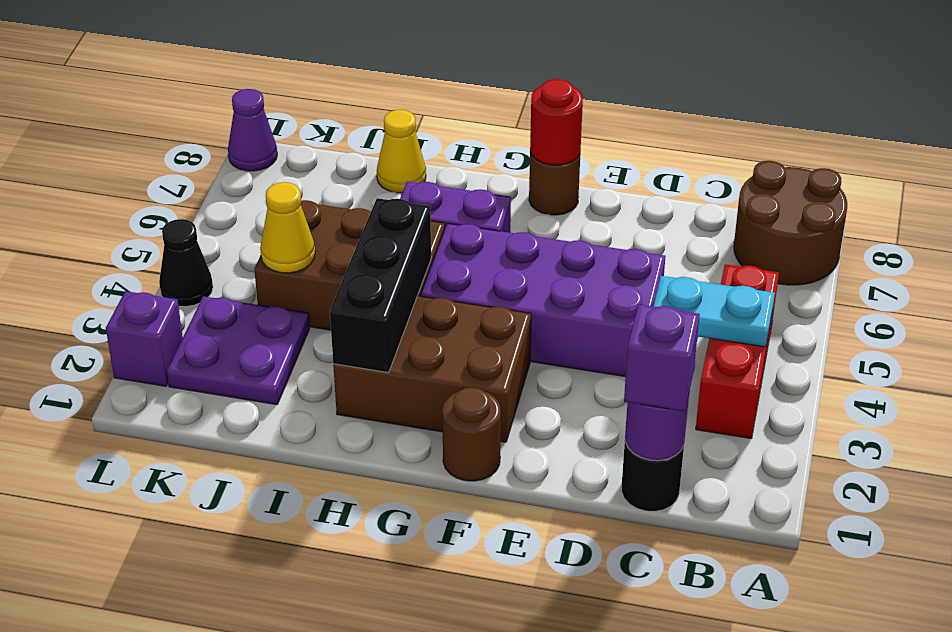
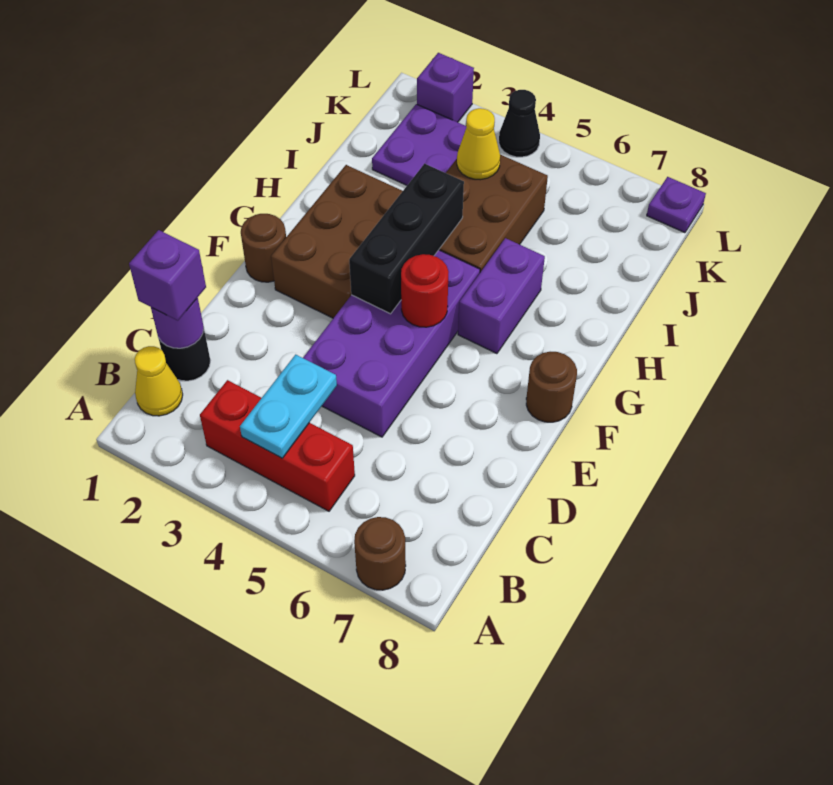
brown 2x2 round brick [734,161,847,285] -> brown 1x1 round brick [354,517,406,590]
red 1x1 round brick [530,79,583,165] -> red 1x1 round brick moved to [401,254,449,327]
black 1x3 brick [330,198,431,373] -> black 1x3 brick turned to [349,164,464,314]
yellow 1x1 cone [377,110,426,193] -> yellow 1x1 cone moved to [135,346,183,416]
purple 1x1 cone [228,89,277,171] -> purple 1x1 plate [647,177,706,233]

